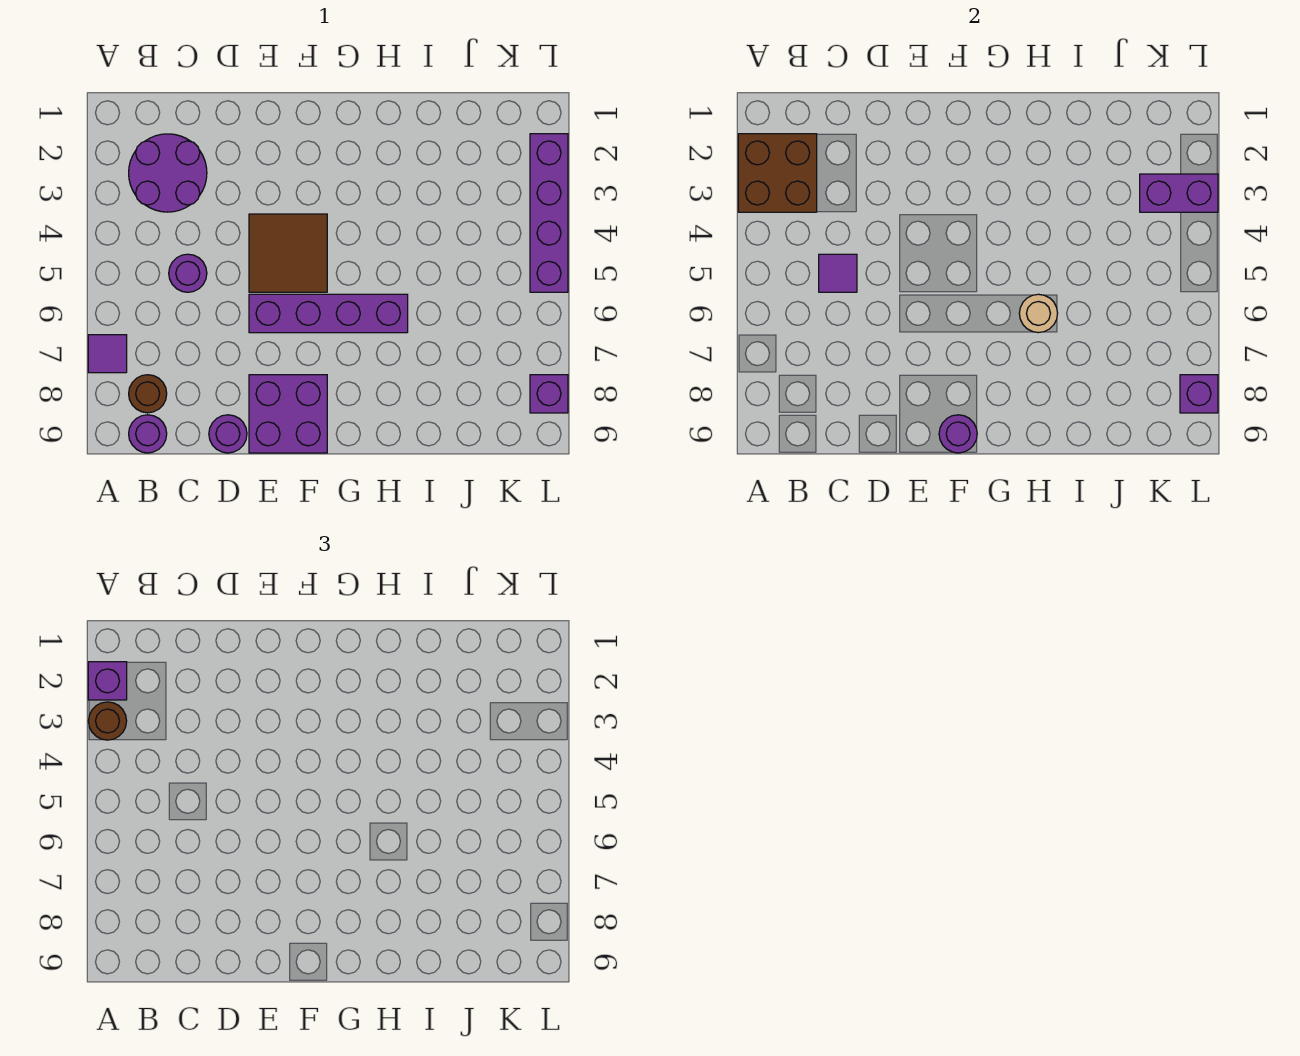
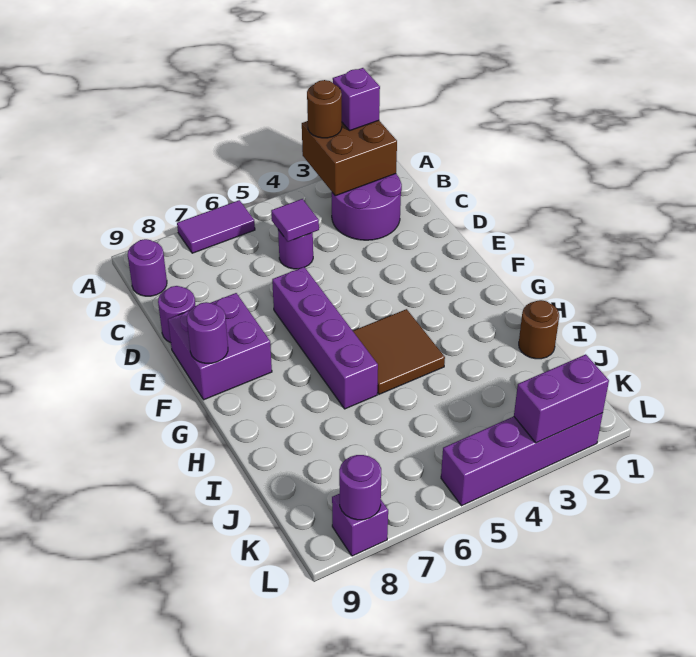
purple 1x1 tile [88,335,127,373] -> purple 1x2 tile [177,200,255,253]
brown 1x1 round brick [129,375,167,413] -> brown 1x1 round brick moved to [519,300,559,359]
brown 2x2 tile [249,214,327,292] -> brown 2x2 tile moved to [353,309,445,394]
tan 1x1 round brick [1019,294,1058,333] -> none
purple 1x2 brick [1140,174,1218,212] -> purple 1x2 brick turned to [514,354,609,443]
purple 1x1 brick [1180,375,1218,413] -> purple 1x1 round brick [339,455,381,520]

